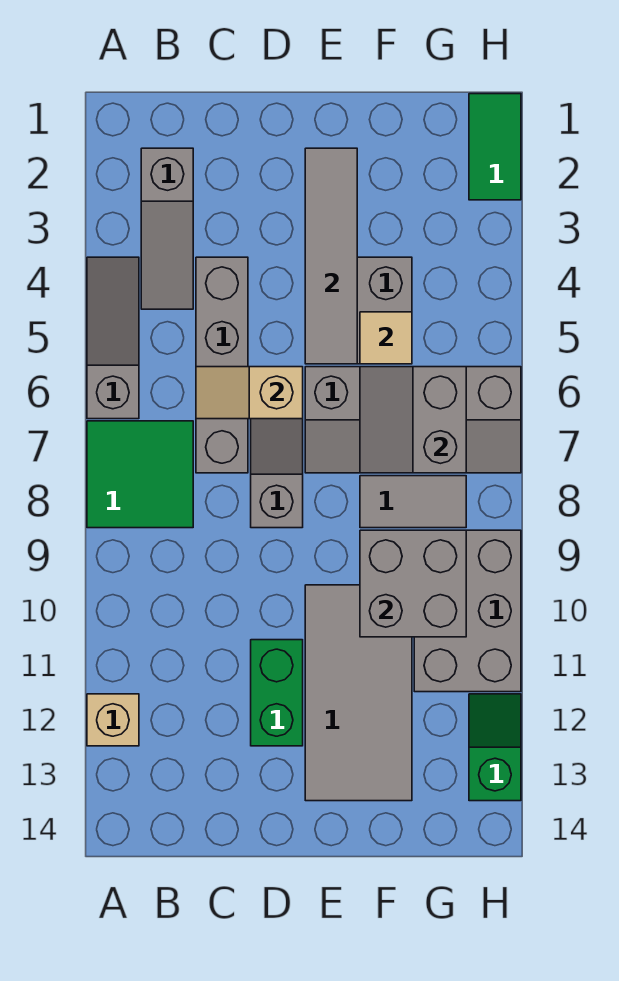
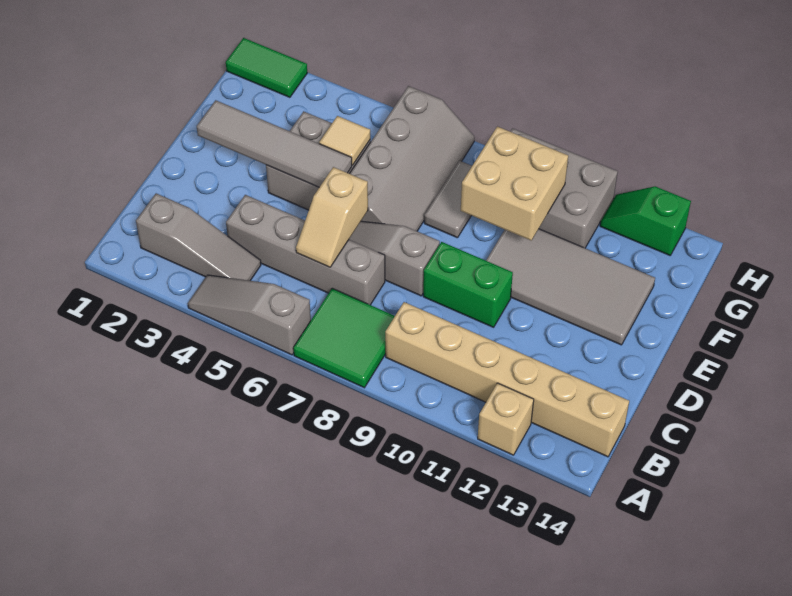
none -> tan 1x6 brick [385,302,629,457]
green 1x2 brick [251,640,303,746] -> green 1x2 brick moved to [423,242,513,327]
grey 2x2 slope [360,367,466,473] -> none
grey 2x2 brick [360,530,466,637] -> tan 2x2 brick [461,127,568,240]

